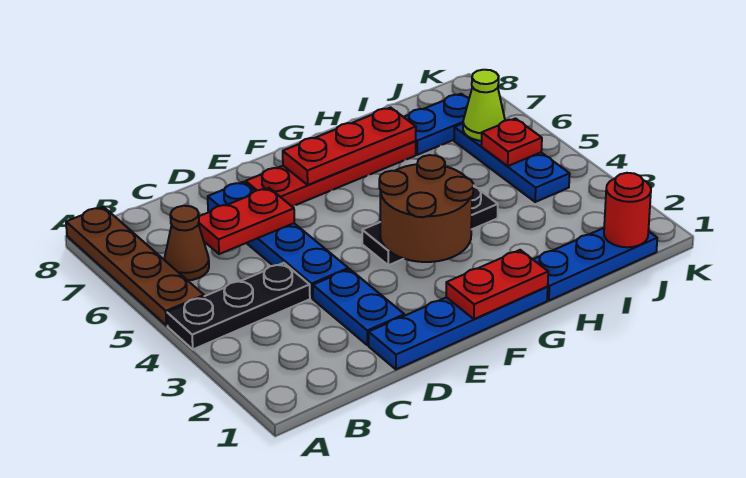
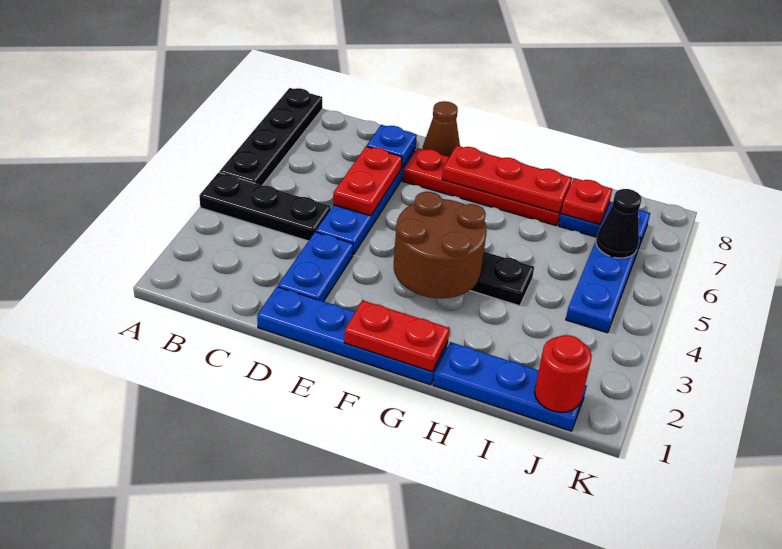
brown 1x4 plate [66,207,204,326] -> black 1x4 plate [219,88,322,185]
brown 1x1 cone [164,206,209,280] -> brown 1x1 cone moved to [423,101,460,157]
red 1x2 plate [198,188,294,254] -> red 1x2 plate turned to [333,146,402,216]
none -> blue 1x1 plate [367,125,417,168]
red 1x1 plate [481,119,542,166] -> red 1x1 plate moved to [561,178,612,224]
lime 1x1 cone [463,70,505,141] -> black 1x1 cone [596,189,641,258]

